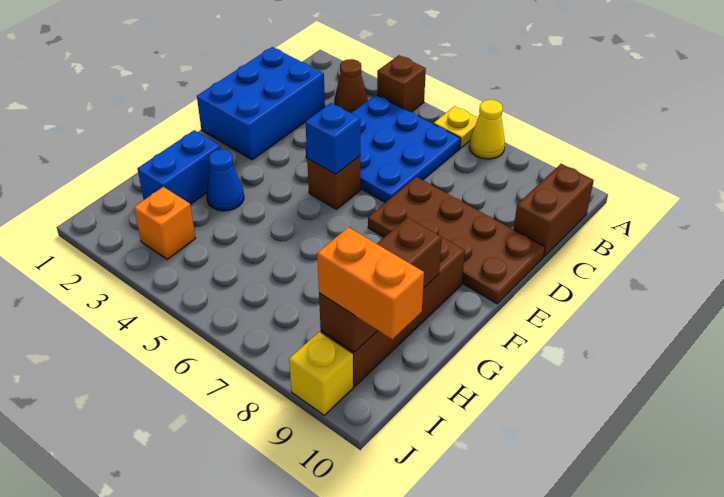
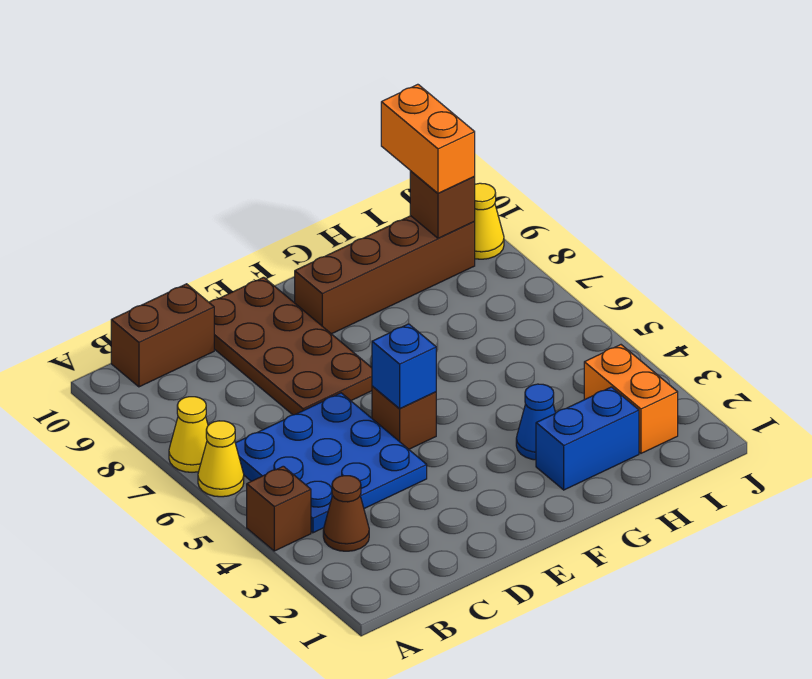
yellow 1x1 plate [434,106,478,148] -> yellow 1x1 cone [198,421,244,497]
blue 2x3 brick [197,47,325,160] -> none
brown 1x3 brick [319,218,442,352] -> brown 1x1 brick [410,171,475,238]
orange 1x1 brick [134,187,196,259] -> orange 1x2 brick [584,345,678,453]
yellow 1x1 brick [289,332,353,415] -> yellow 1x1 cone [475,183,504,259]

